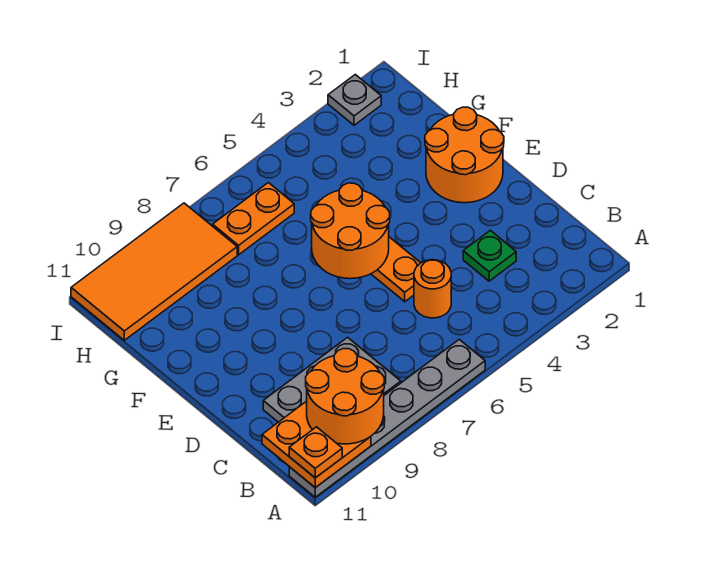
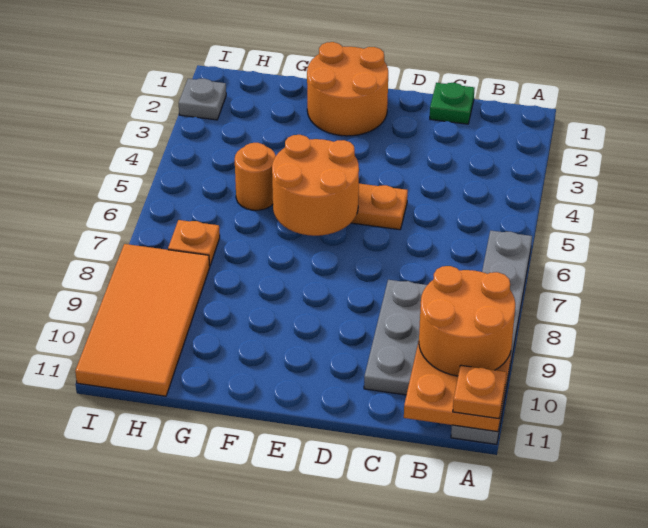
green 1x1 plate [463,230,516,281] -> green 1x1 plate moved to [430,83,475,124]
orange 1x1 round brick [414,260,451,318] -> orange 1x1 round brick moved to [235,143,276,210]
orange 1x2 plate [213,183,294,255] -> orange 1x1 plate [168,220,220,266]

